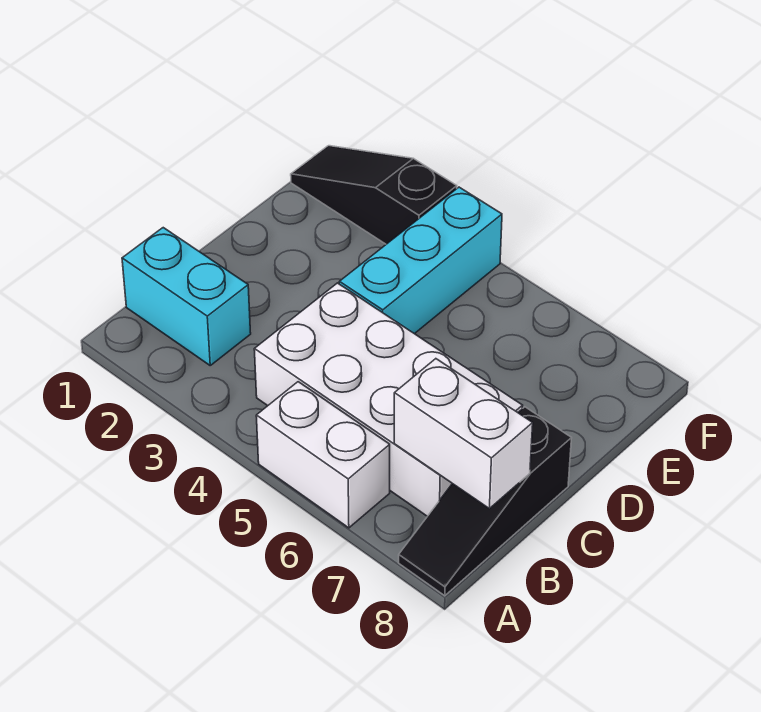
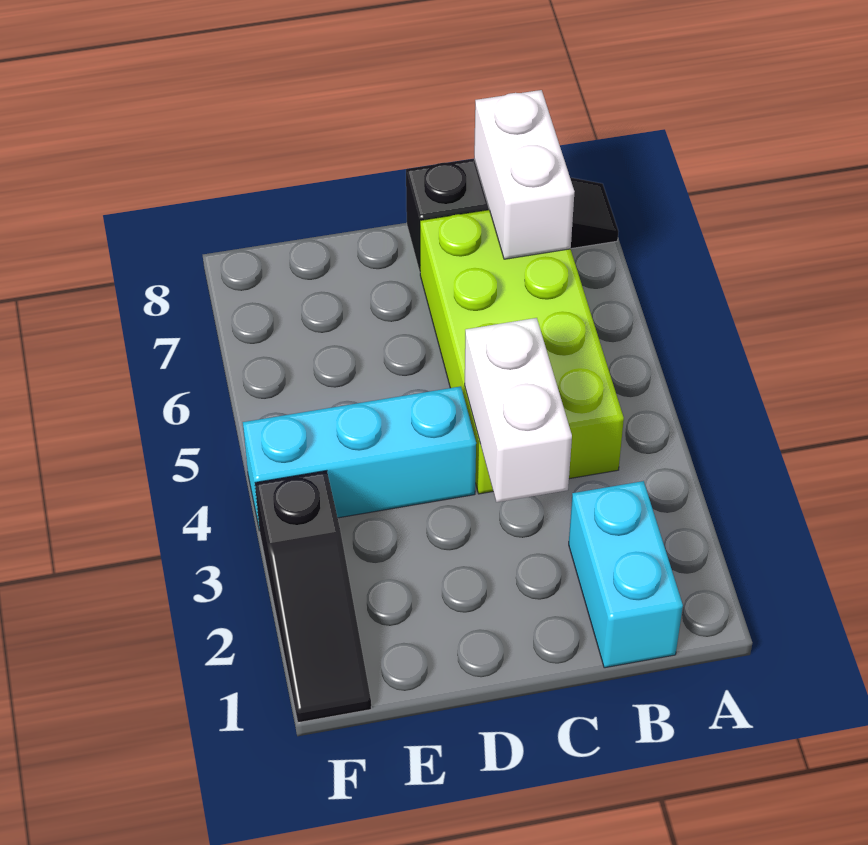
white 1x2 brick [256,382,390,528] -> white 1x2 brick moved to [465,318,572,502]
white 2x4 brick [254,283,523,516] -> lime 2x4 brick [420,210,624,494]

